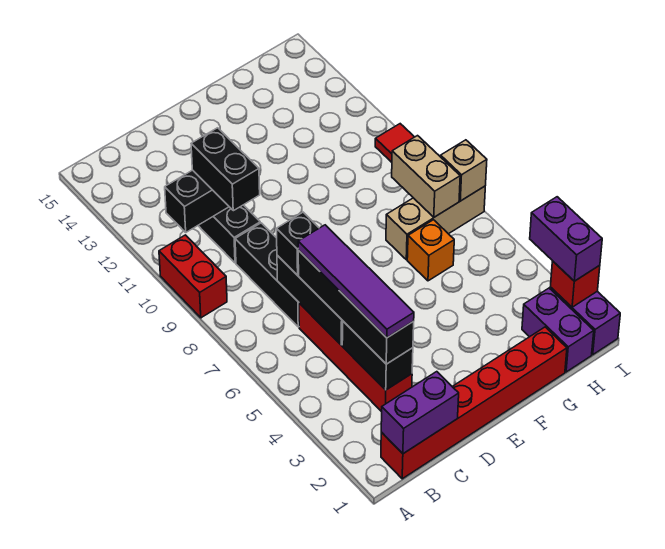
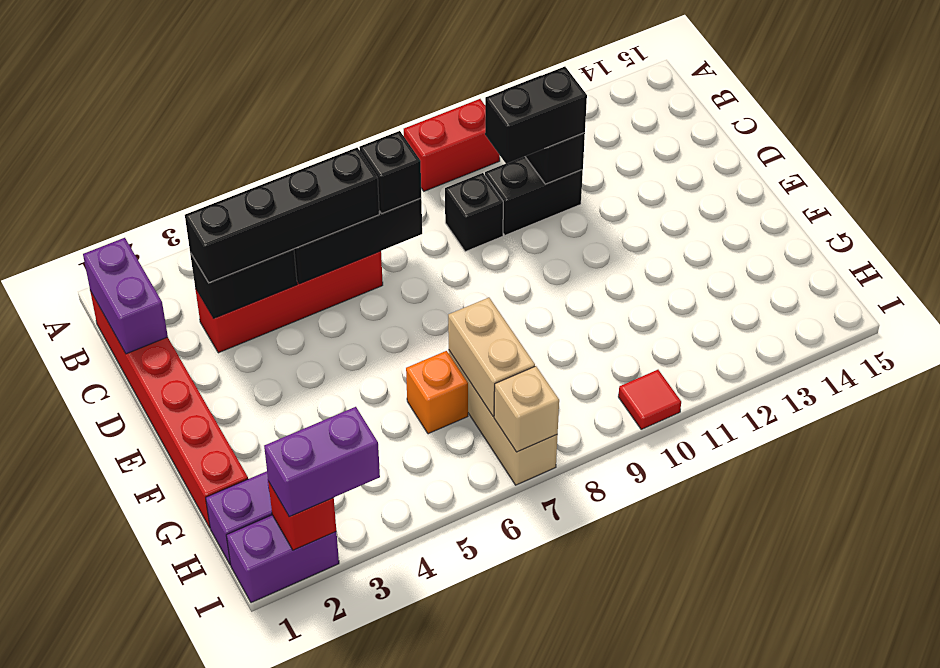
purple 1x4 tile [298,225,414,338] -> none
black 1x3 brick [235,223,299,327] -> black 1x1 brick [445,173,503,252]
tan 1x2 brick [392,136,460,217] -> tan 1x2 brick turned to [448,297,535,416]

